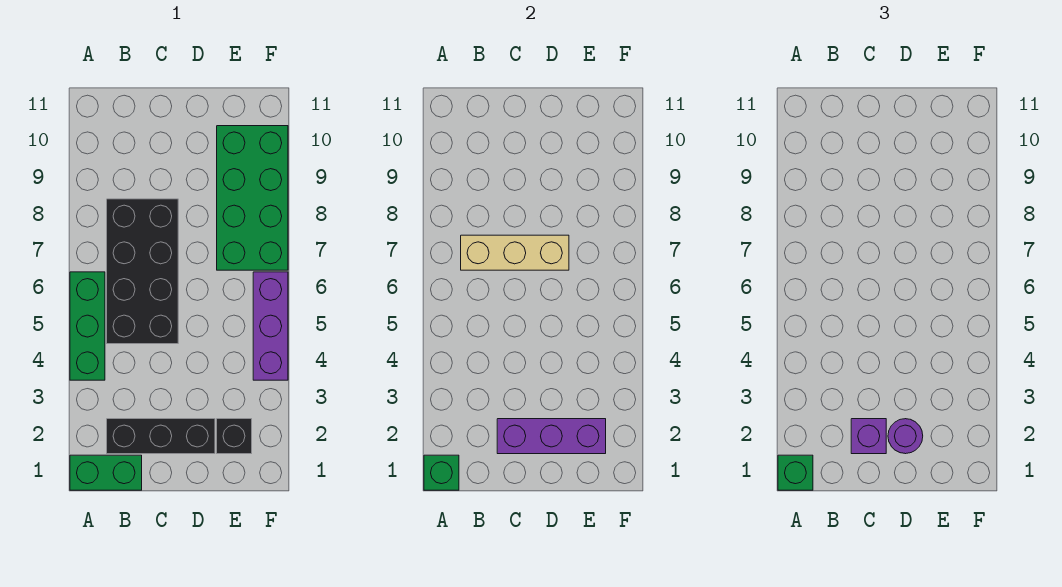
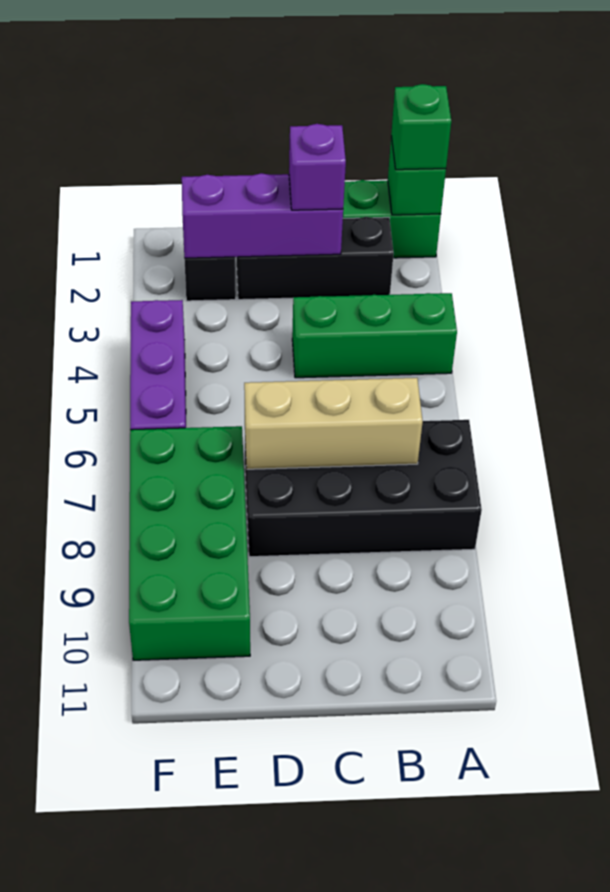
green 1x3 brick [70,272,105,380] -> green 1x3 brick turned to [292,293,457,378]
black 2x4 brick [107,199,178,344] -> black 2x4 brick turned to [245,420,482,557]
purple 1x1 round brick [888,419,923,454] -> none

